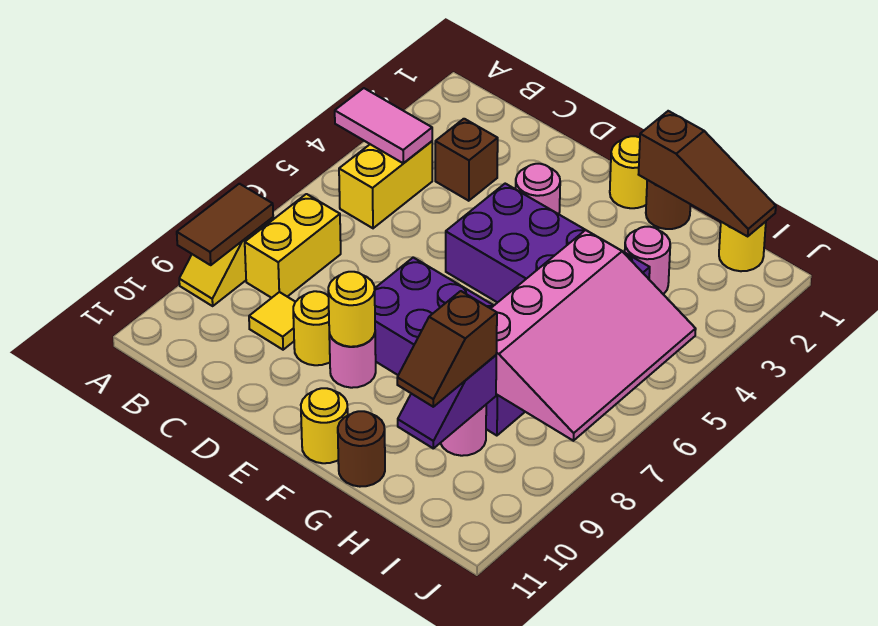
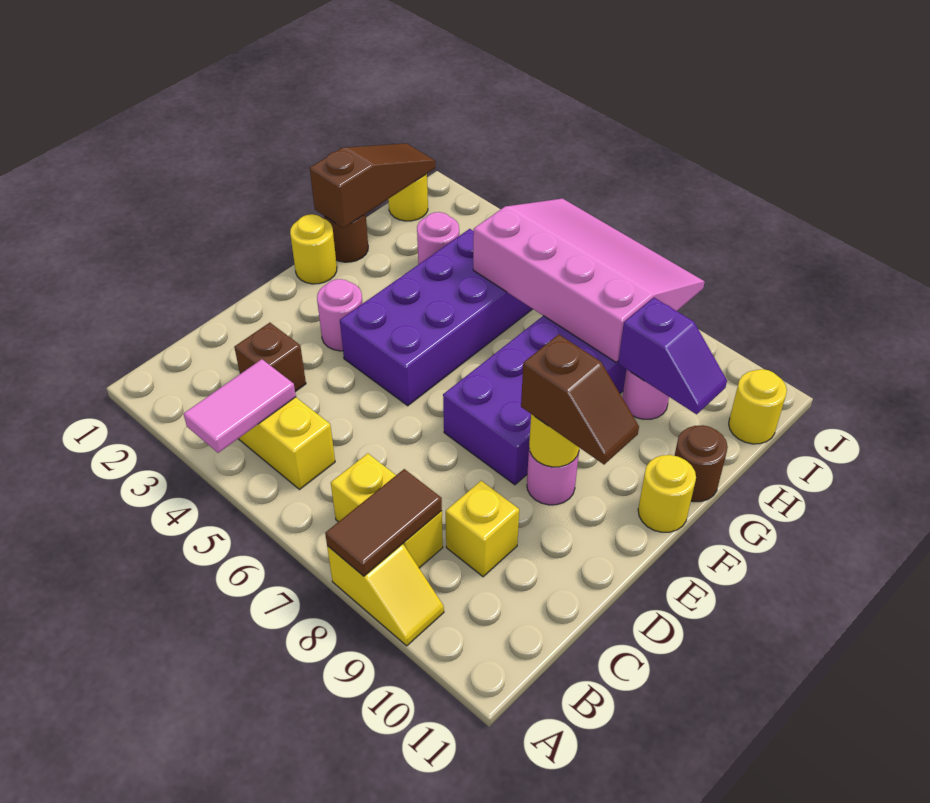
brown 1x2 tile [177,184,273,265] -> brown 1x2 tile turned to [325,469,442,576]
yellow 1x1 tile [249,292,295,350] -> yellow 1x1 brick [446,481,519,577]
yellow 1x1 round brick [293,291,330,365] -> yellow 1x1 round brick moved to [729,369,787,444]
brown 1x2 slope [397,291,497,407] -> brown 1x2 slope moved to [521,334,639,464]

